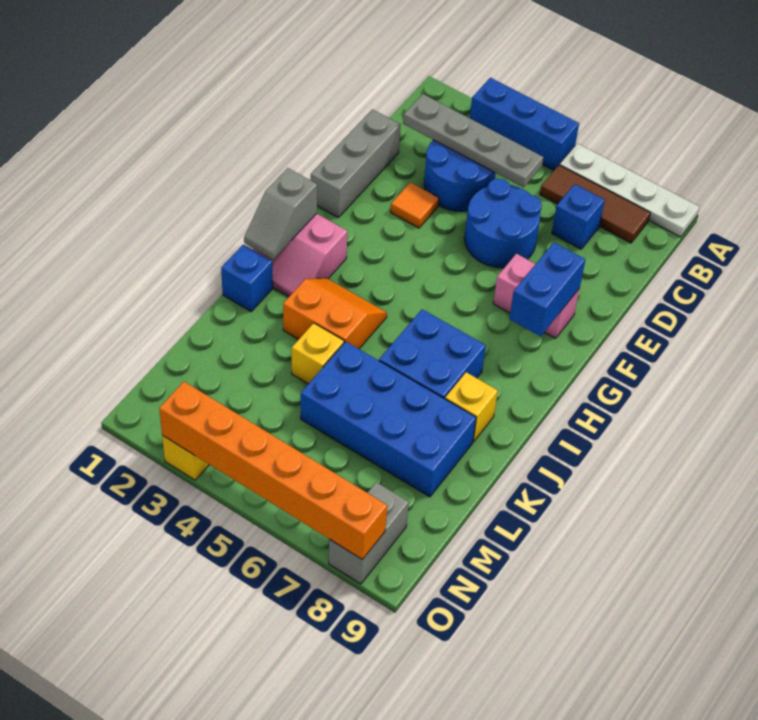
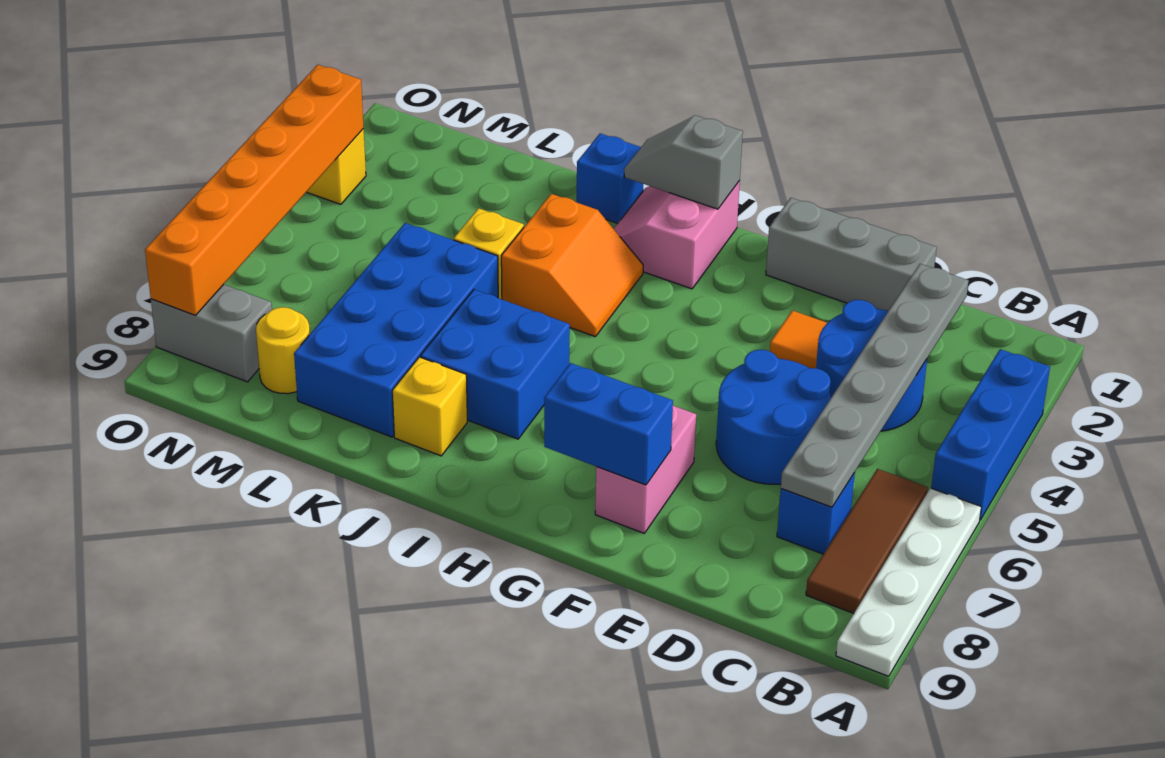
grey 1x4 plate [403,94,543,188] -> grey 1x6 plate [781,264,969,507]
none -> yellow 1x1 round brick [256,307,310,394]

